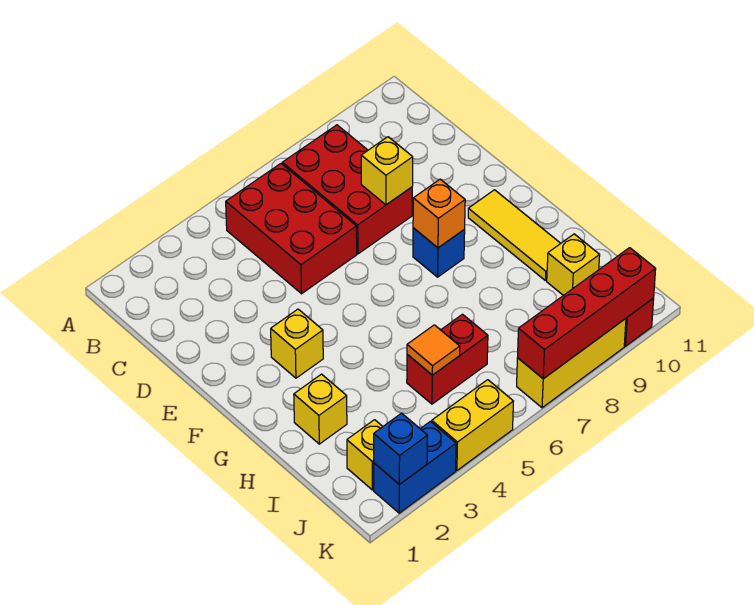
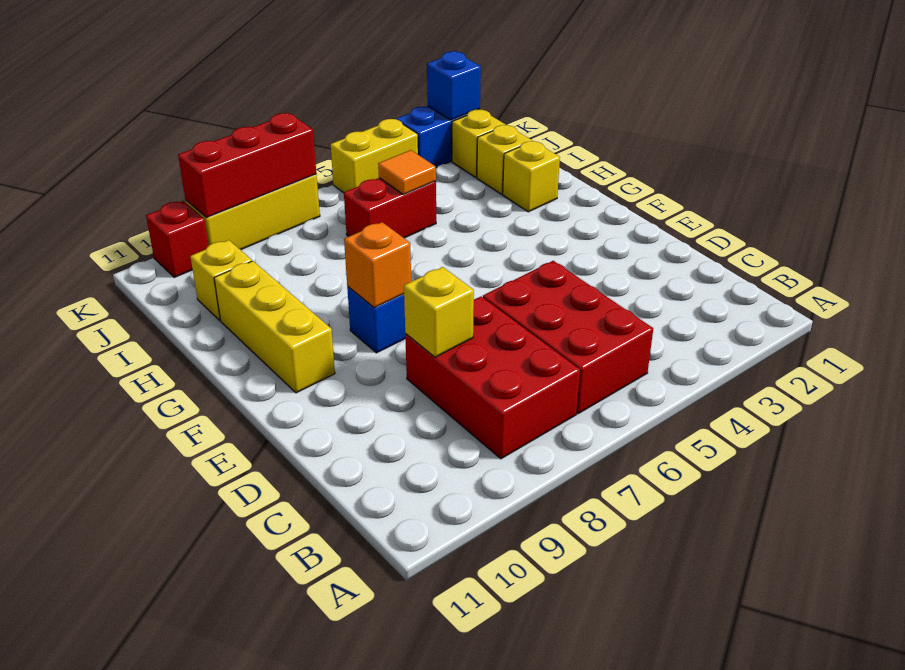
yellow 1x1 brick [271,309,323,378] -> yellow 1x1 brick moved to [477,125,532,194]
yellow 1x3 tile [468,190,561,281] -> yellow 1x3 brick [214,261,335,393]
red 1x4 brick [518,248,656,379] -> red 1x3 brick [178,113,316,218]

